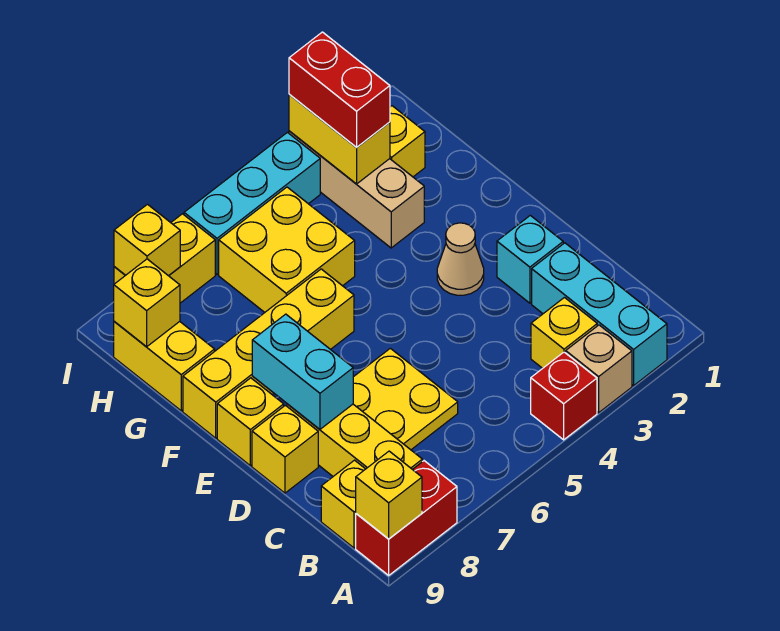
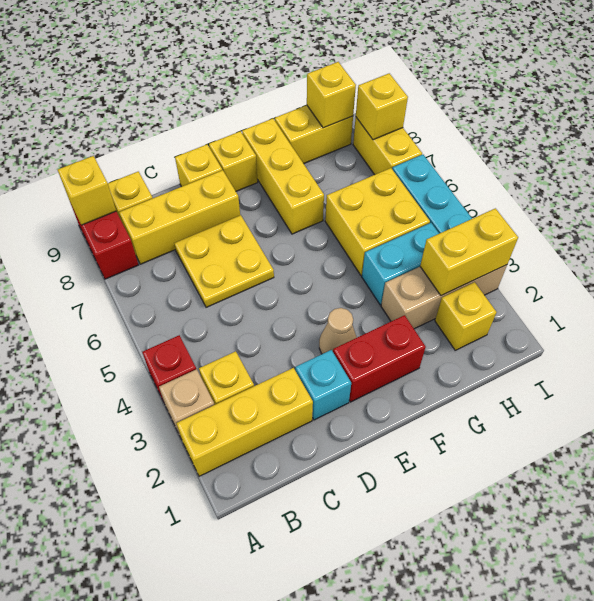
cyan 1x3 brick [532,243,667,385] -> yellow 1x3 brick [176,368,313,476]
cyan 1x2 brick [252,314,353,429] -> cyan 1x2 brick moved to [362,223,439,305]
yellow 1x4 brick [183,269,354,438] -> yellow 1x3 brick [242,119,324,234]
red 1x2 brick [289,32,390,148] -> red 1x2 brick moved to [333,315,426,402]

